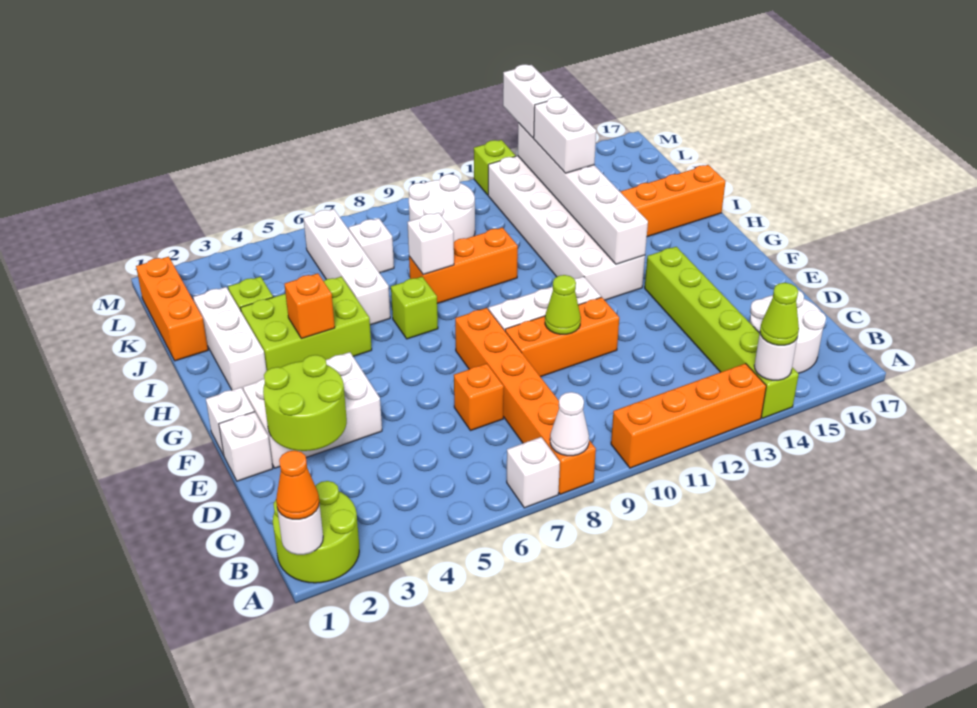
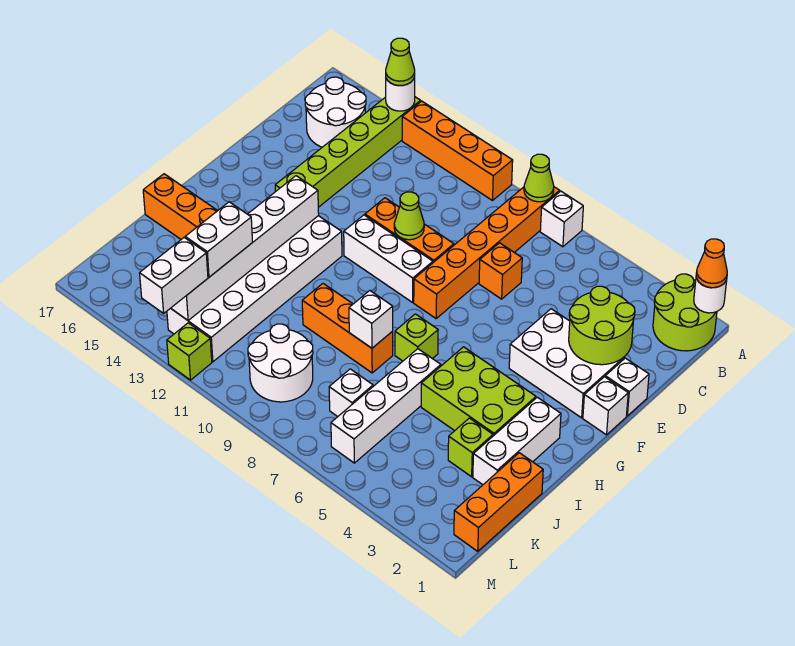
white 1x1 cone [550,392,589,456] -> lime 1x1 cone [524,154,554,202]
orange 1x1 brick [285,273,335,339] -> none

